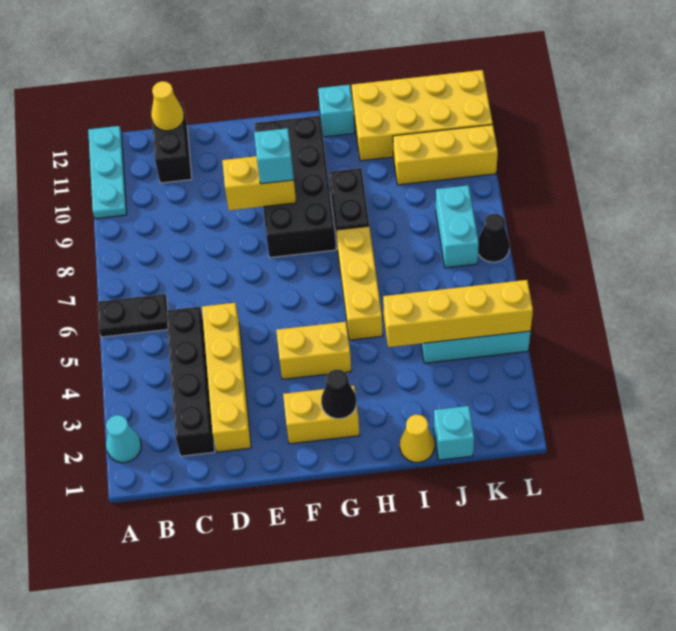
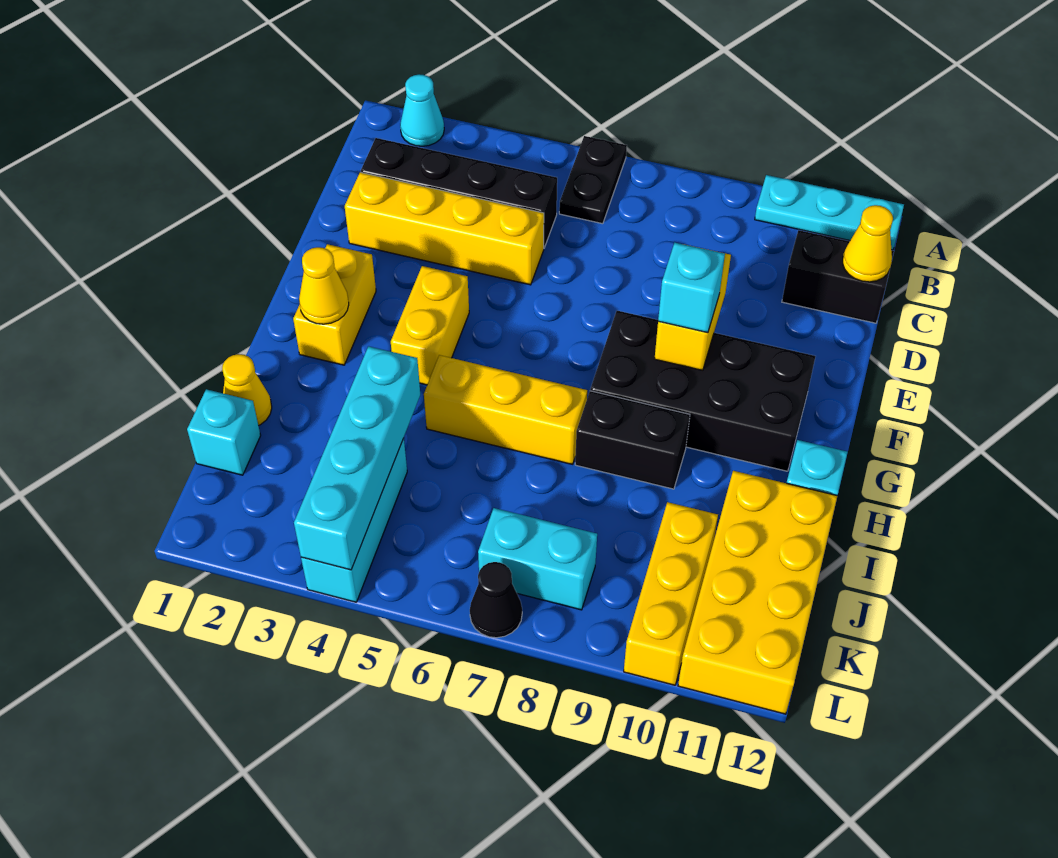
black 1x1 cone [321,370,356,419] -> yellow 1x1 cone [299,247,349,324]
yellow 1x4 brick [383,280,533,347] -> cyan 1x4 brick [294,346,420,570]

